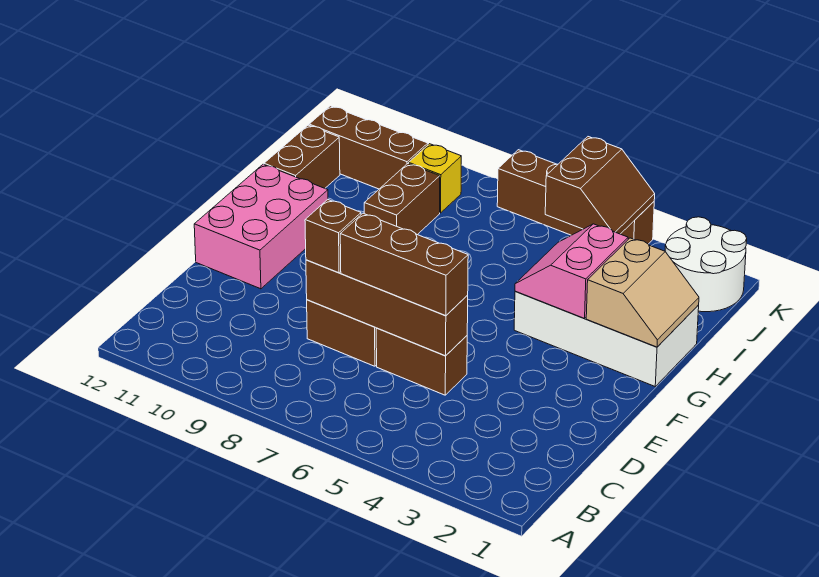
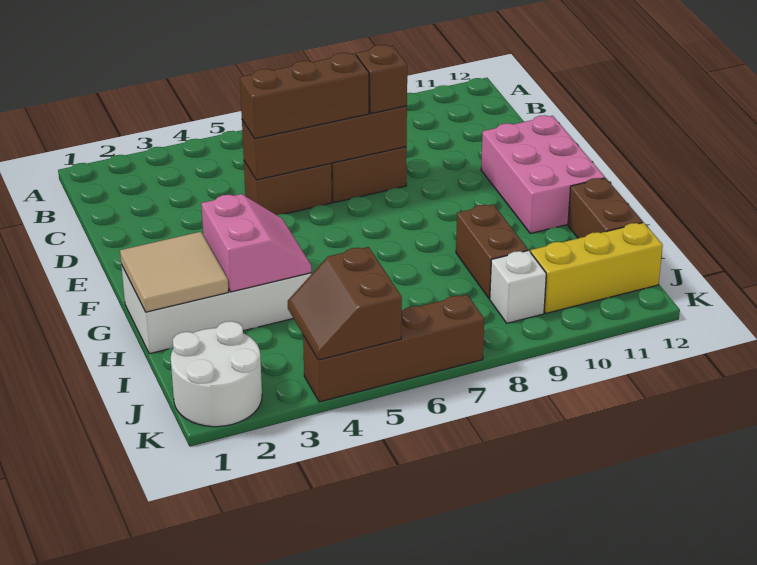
tan 2x2 slope [586,238,699,347] -> tan 2x2 tile [120,232,228,312]
yellow 1x1 brick [409,144,461,213] -> white 1x1 brick [490,250,546,323]
brown 1x3 brick [309,106,428,189] -> yellow 1x3 brick [531,223,663,313]

